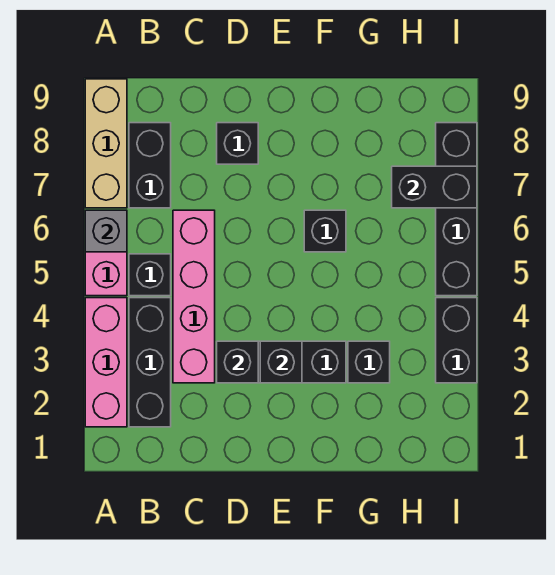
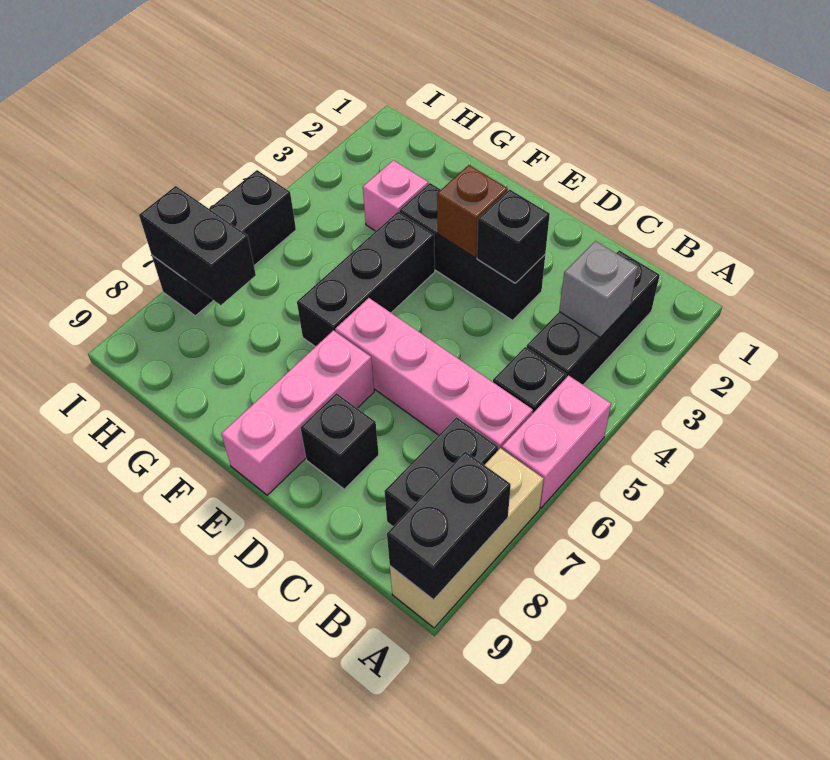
pink 1x3 brick [85,298,127,427] -> pink 1x3 brick moved to [221,330,374,495]
grey 1x1 brick [85,210,127,252] -> grey 1x1 brick moved to [559,241,638,337]
pink 1x4 brick [173,210,215,383] -> pink 1x4 brick turned to [335,298,533,450]
black 1x1 brick [260,341,302,383] -> brown 1x1 brick [437,165,508,257]
black 1x1 brick [304,210,346,252] -> black 1x3 brick [297,212,435,347]
black 1x1 brick [348,341,390,383] -> pink 1x1 brick [363,160,428,231]
black 1x2 brick [436,298,477,383] -> black 1x2 brick moved to [387,452,511,600]
black 1x4 brick [436,123,477,296] -> black 1x3 brick [152,170,296,316]

